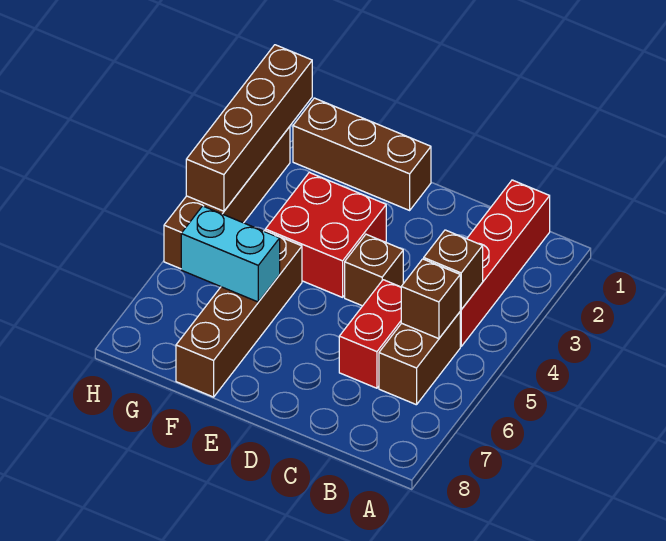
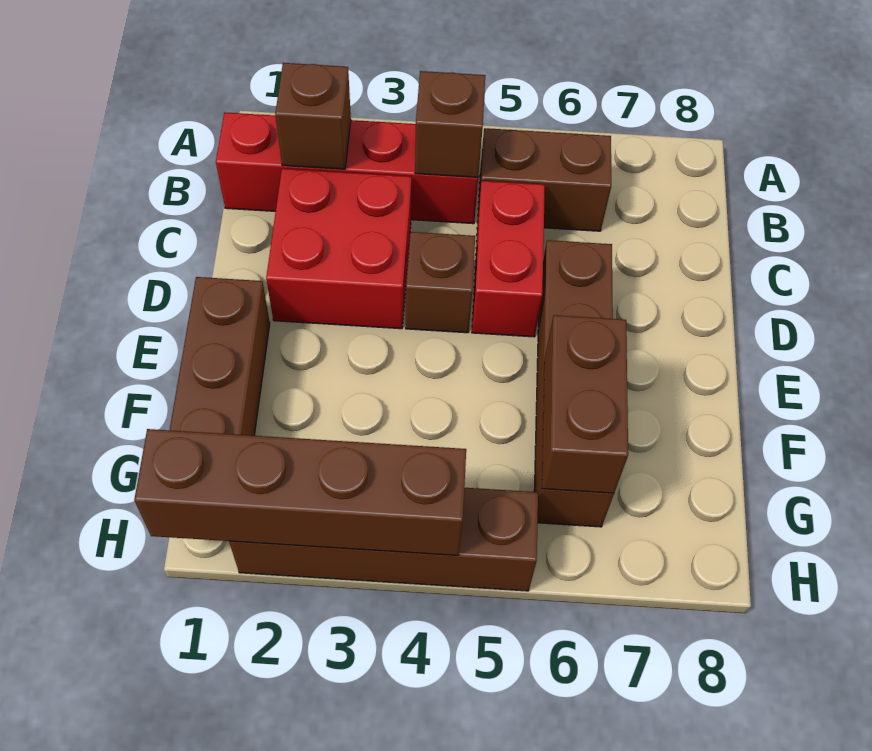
brown 1x1 brick [401,259,460,339] -> brown 1x1 brick moved to [275,63,351,169]
red 1x2 brick [339,280,401,388] -> red 1x2 brick turned to [472,181,545,337]
red 2x2 brick [265,173,386,297] -> red 2x2 brick moved to [266,169,412,329]
brown 1x4 brick [176,231,302,397] -> brown 1x4 brick turned to [534,240,614,527]
cyan 1x2 brick [181,206,280,302] -> brown 1x2 brick [542,315,628,493]

